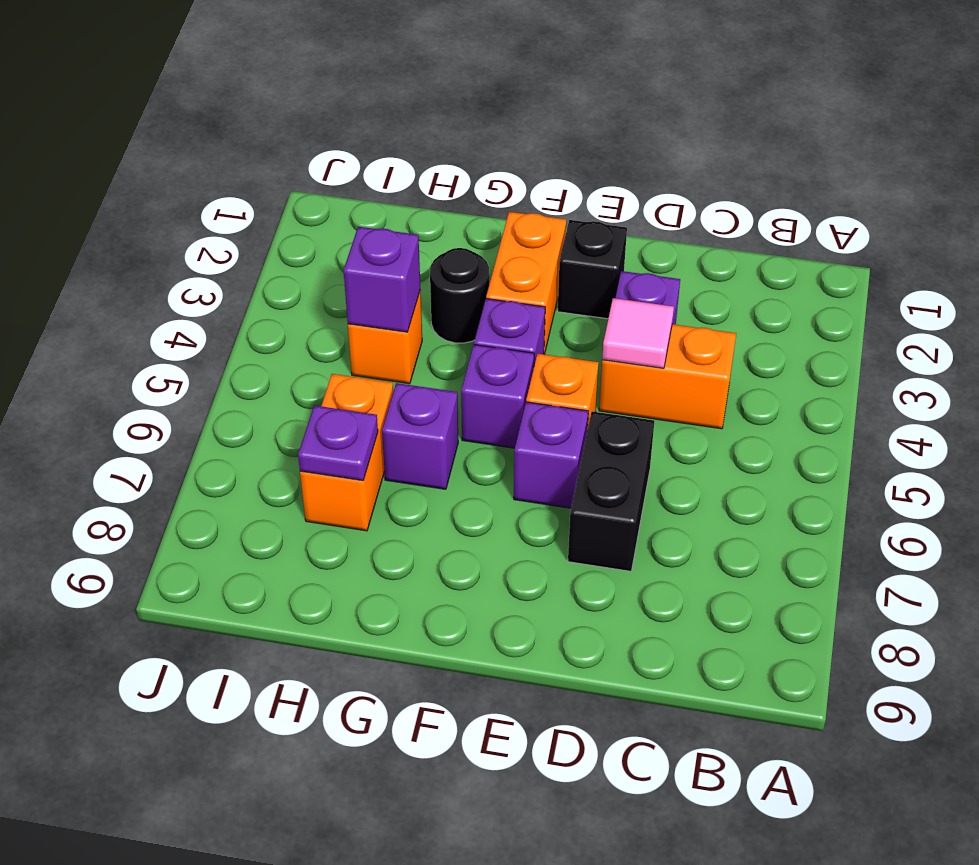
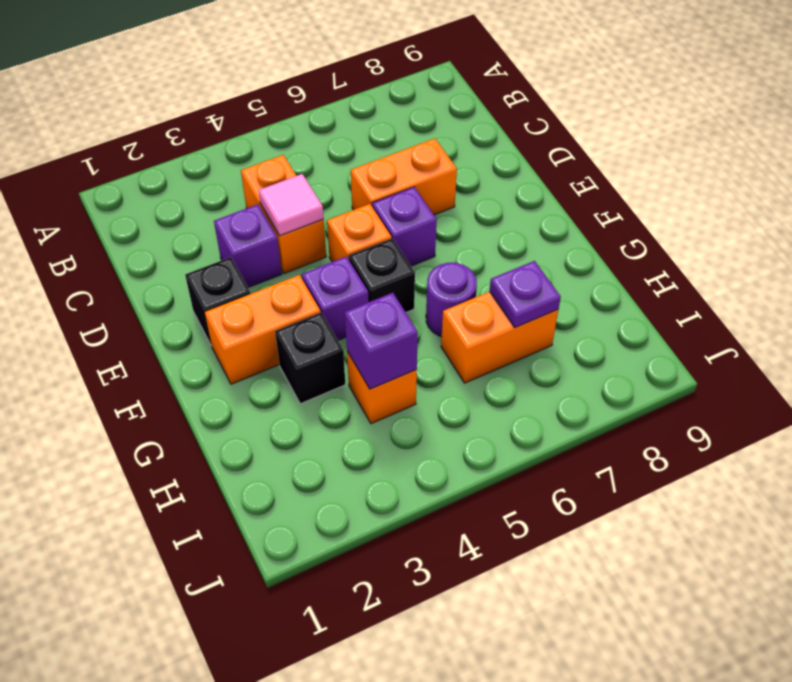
black 1x2 brick [568,411,654,571] -> orange 1x2 brick [351,138,457,215]
purple 1x1 brick [461,345,534,448] -> black 1x1 brick [349,238,415,312]
black 1x1 round brick [430,248,489,343] -> black 1x1 brick [275,313,346,404]
purple 1x1 brick [382,383,458,489] -> purple 1x1 round brick [426,263,477,337]

